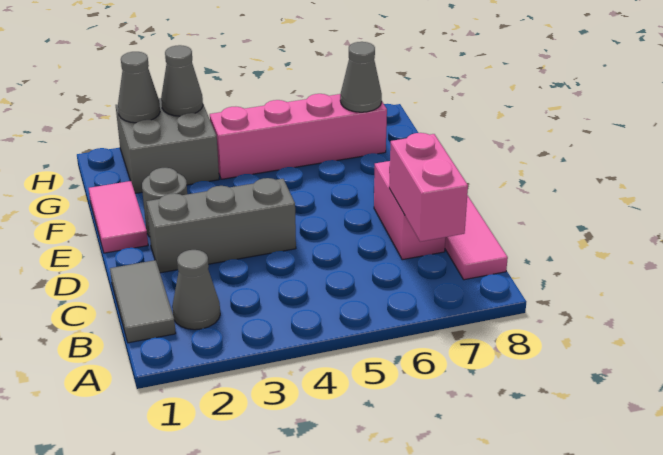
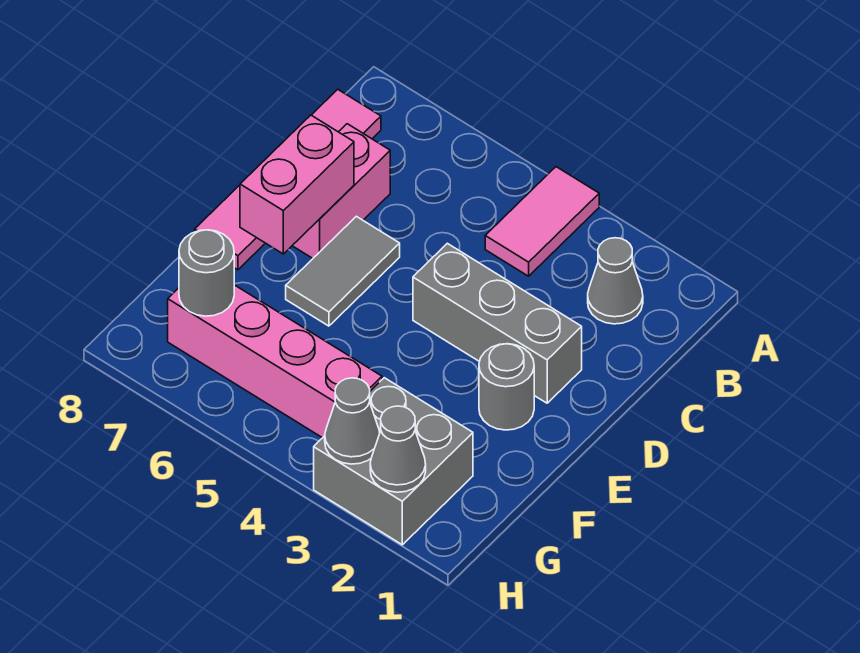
grey 1x2 tile [110,260,176,343] -> grey 1x2 tile moved to [286,216,400,326]
pink 1x2 brick [389,133,468,242] -> pink 1x2 brick moved to [240,115,354,254]
pink 1x2 tile [89,181,148,253] -> pink 1x2 tile moved to [485,167,599,276]
grey 1x1 cone [340,42,382,112] -> grey 1x1 round brick [179,230,234,316]

